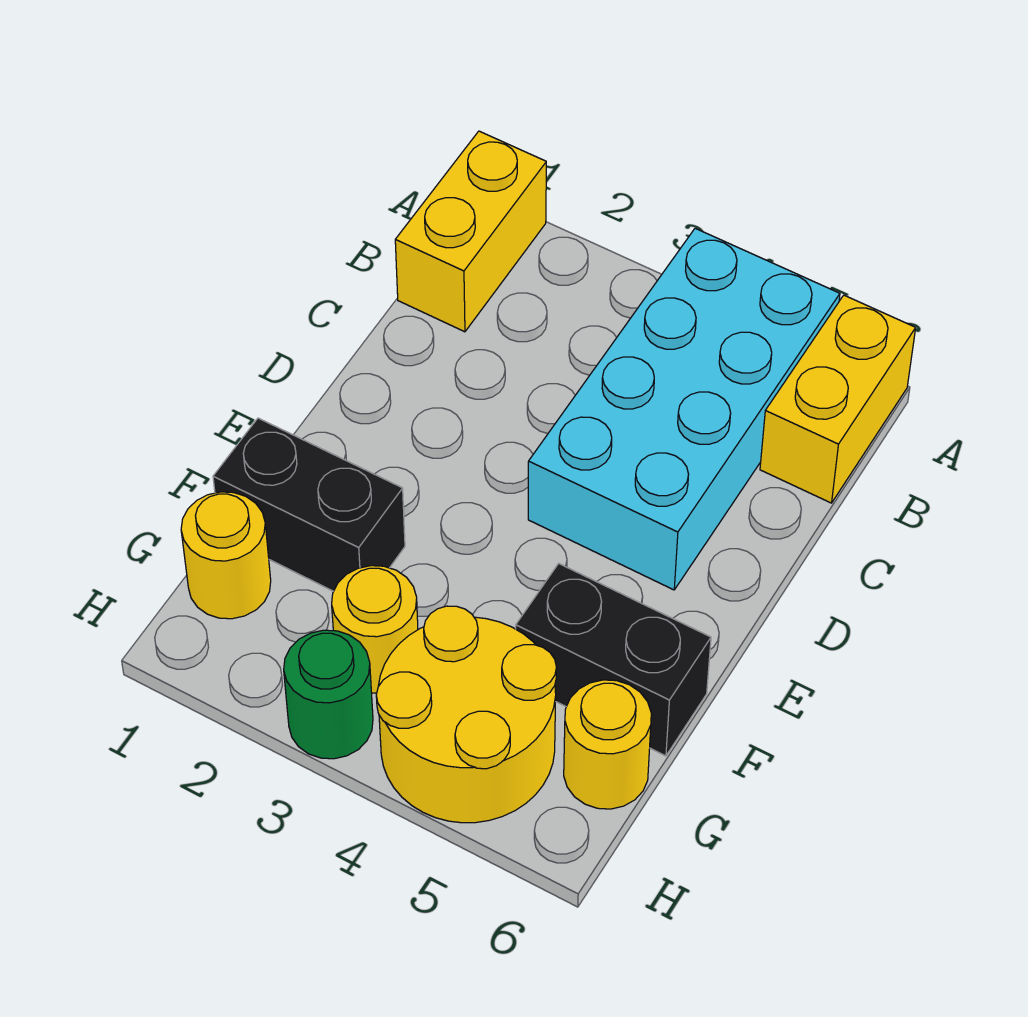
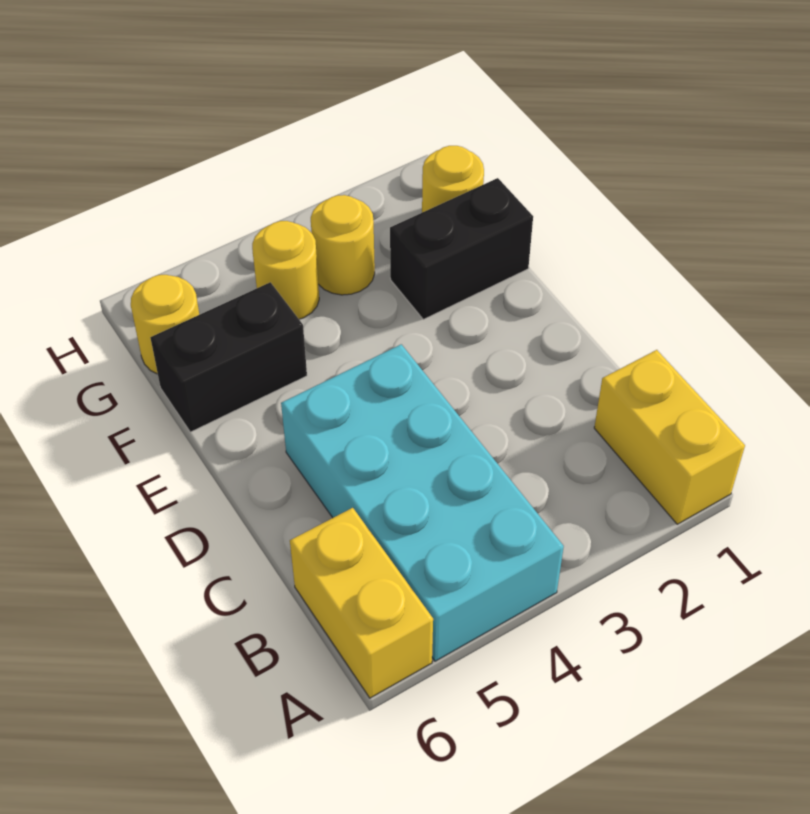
yellow 2x2 round brick [376,606,556,823] -> yellow 1x1 round brick [252,221,319,319]
green 1x1 round brick [284,630,373,759] -> none

